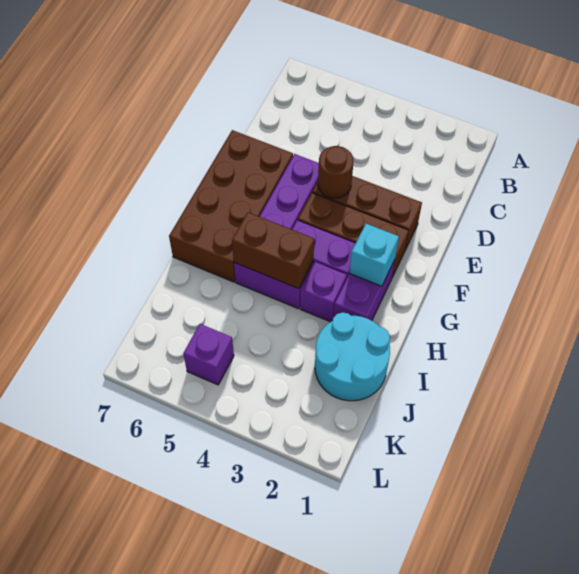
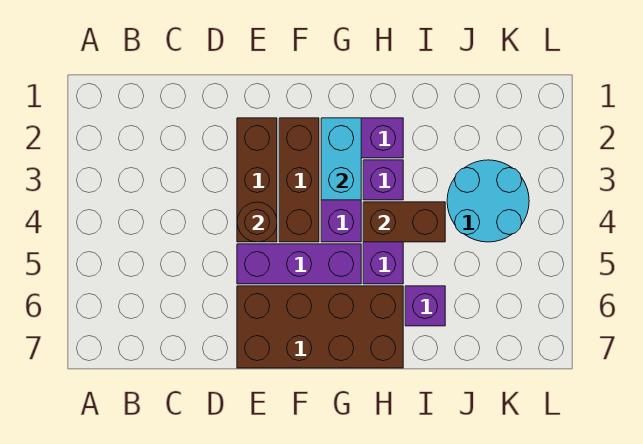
cyan 1x1 brick [349,224,399,286] -> cyan 1x2 brick [321,118,361,200]
brown 1x2 brick [232,212,314,289] -> brown 1x2 brick turned to [363,202,445,242]
cyan 2x2 round brick [315,312,390,401] -> cyan 2x2 round brick moved to [447,160,529,242]
purple 1x1 brick [183,324,234,385] -> purple 1x1 brick moved to [405,286,445,326]

